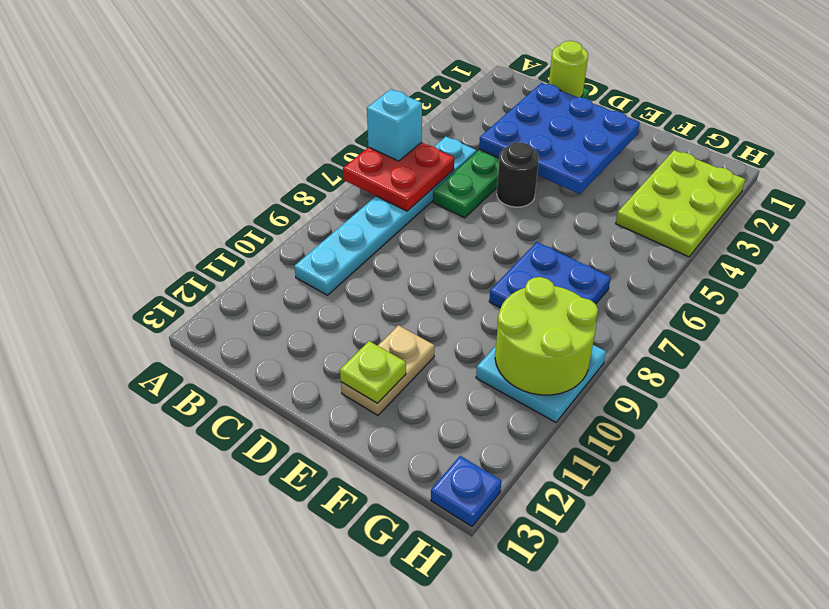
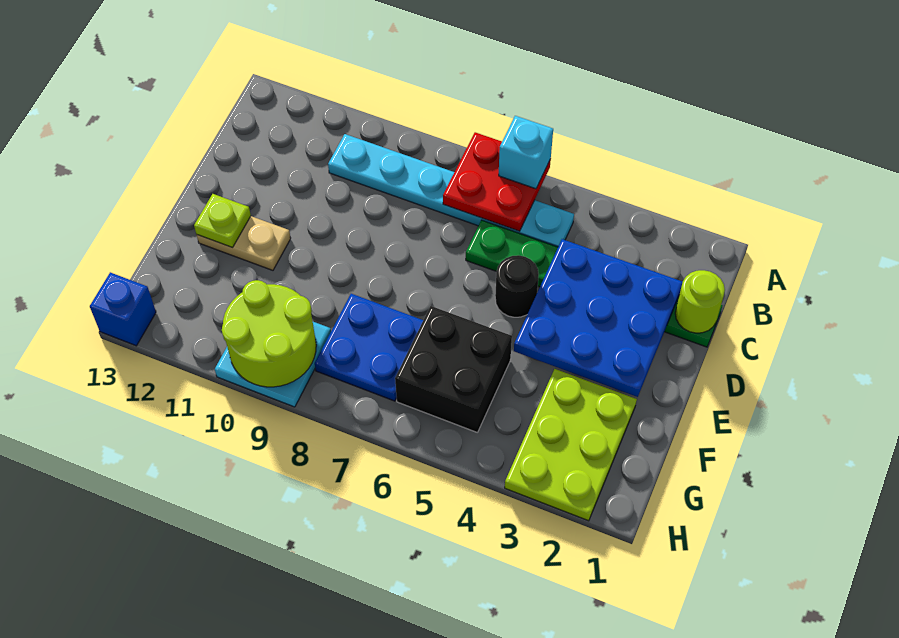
none -> black 2x2 brick [395,306,512,432]
lime 2x3 plate [616,150,745,257] -> lime 2x3 plate turned to [505,369,637,521]
blue 1x1 plate [431,456,502,527] -> blue 1x1 brick [90,272,156,346]

